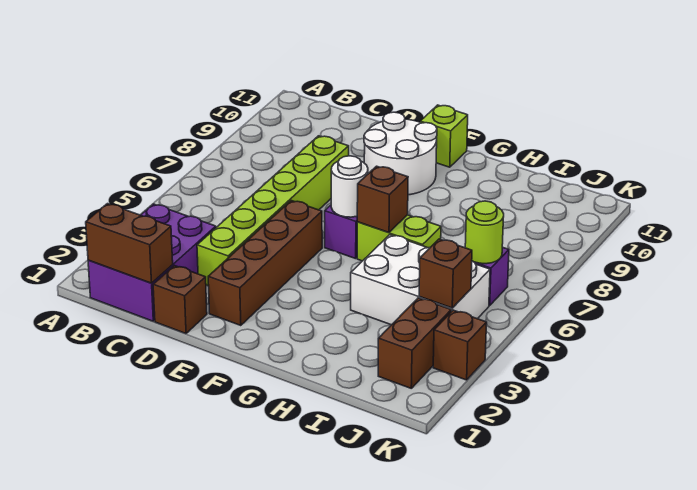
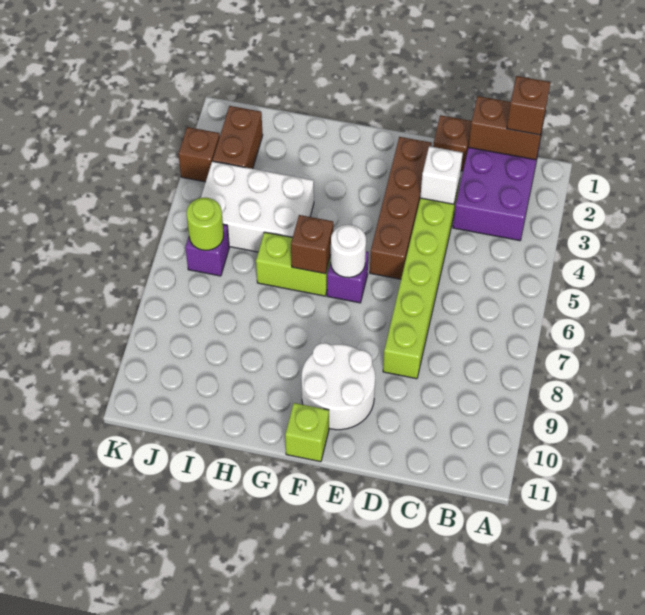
none -> white 1x1 brick [420,146,463,204]
brown 1x1 brick [419,239,472,308] -> brown 1x1 brick moved to [507,76,550,135]

